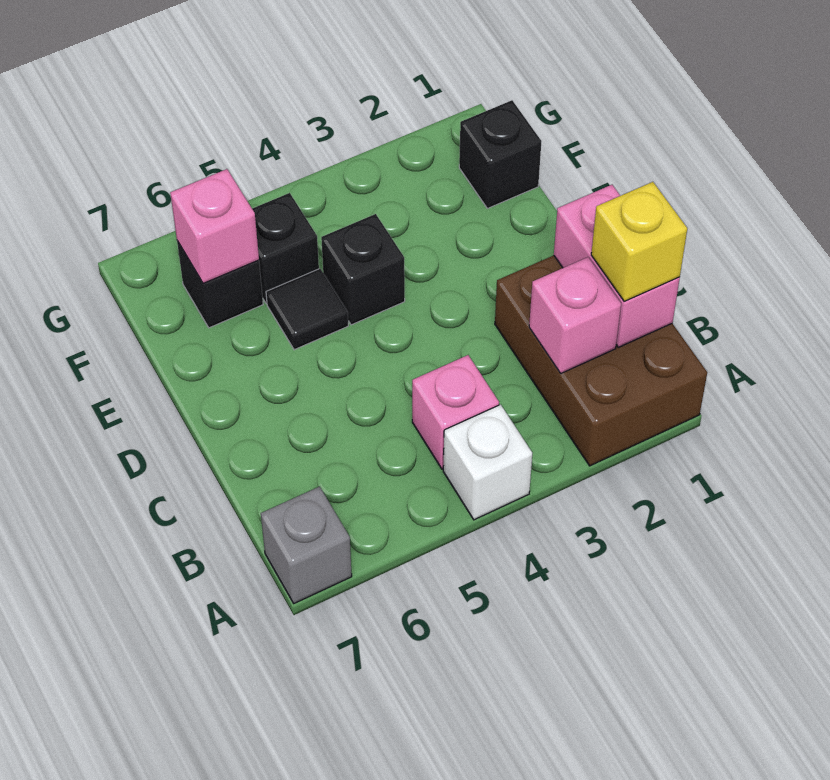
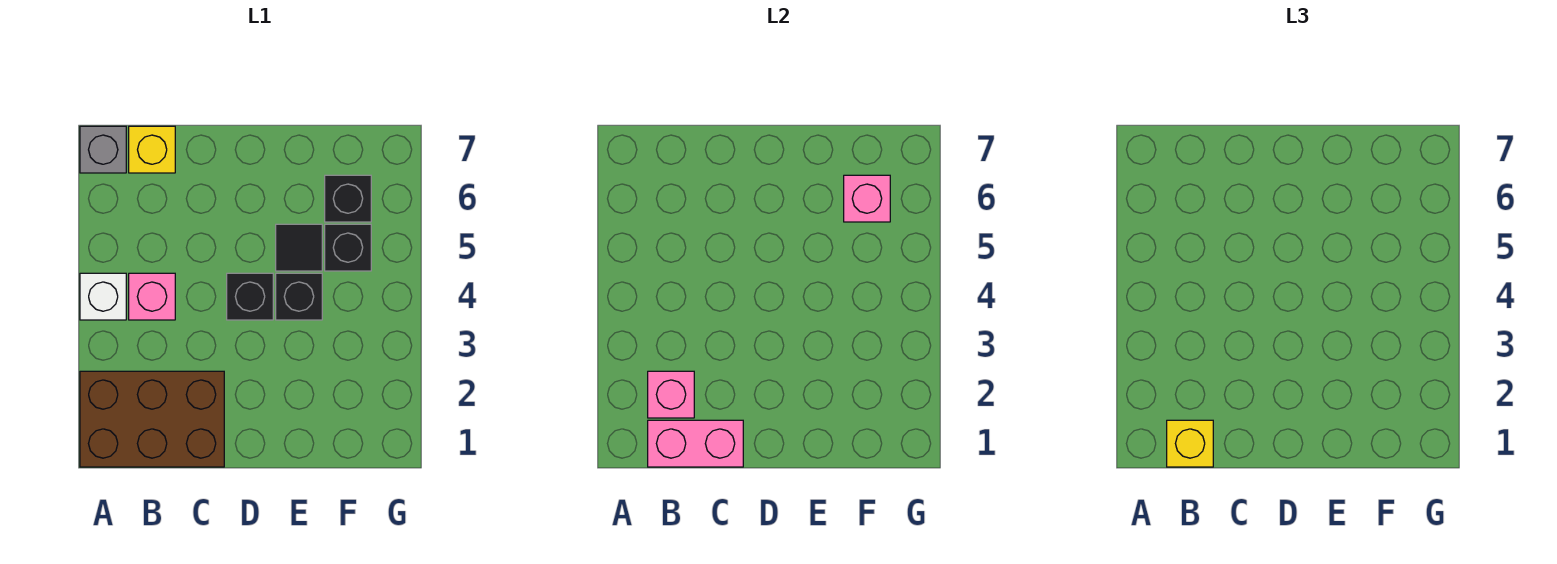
none -> yellow 1x1 brick [129,126,175,173]
black 1x1 brick [459,100,541,208] -> black 1x1 brick moved to [227,273,273,320]

